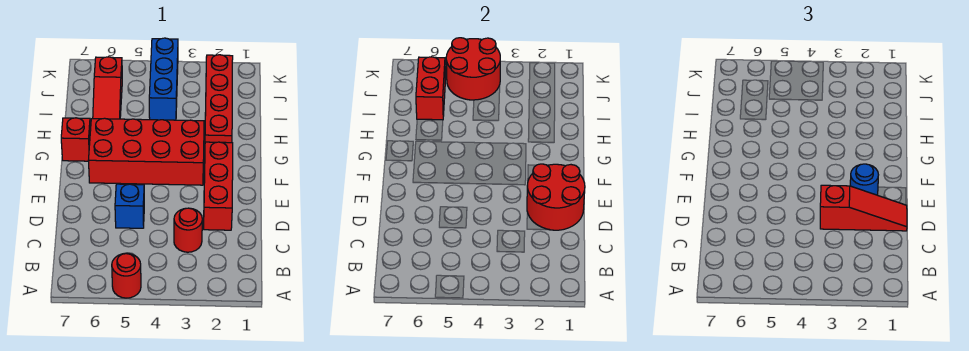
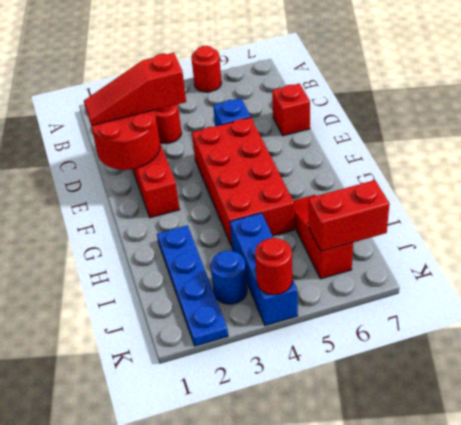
blue 1x1 round brick [850,164,878,195] -> blue 1x1 round brick moved to [211,251,247,304]
red 2x4 brick [88,118,204,185] -> red 2x4 brick turned to [192,117,294,246]
red 1x1 brick [61,118,90,161] -> red 1x1 brick moved to [272,84,310,136]
red 1x4 plate [205,55,233,143] -> blue 1x4 plate [157,225,228,346]
red 1x2 brick [416,57,445,120] -> red 1x2 brick turned to [309,180,389,252]
red 2x2 round brick [446,38,500,100] -> red 1x1 round brick [255,238,292,295]

